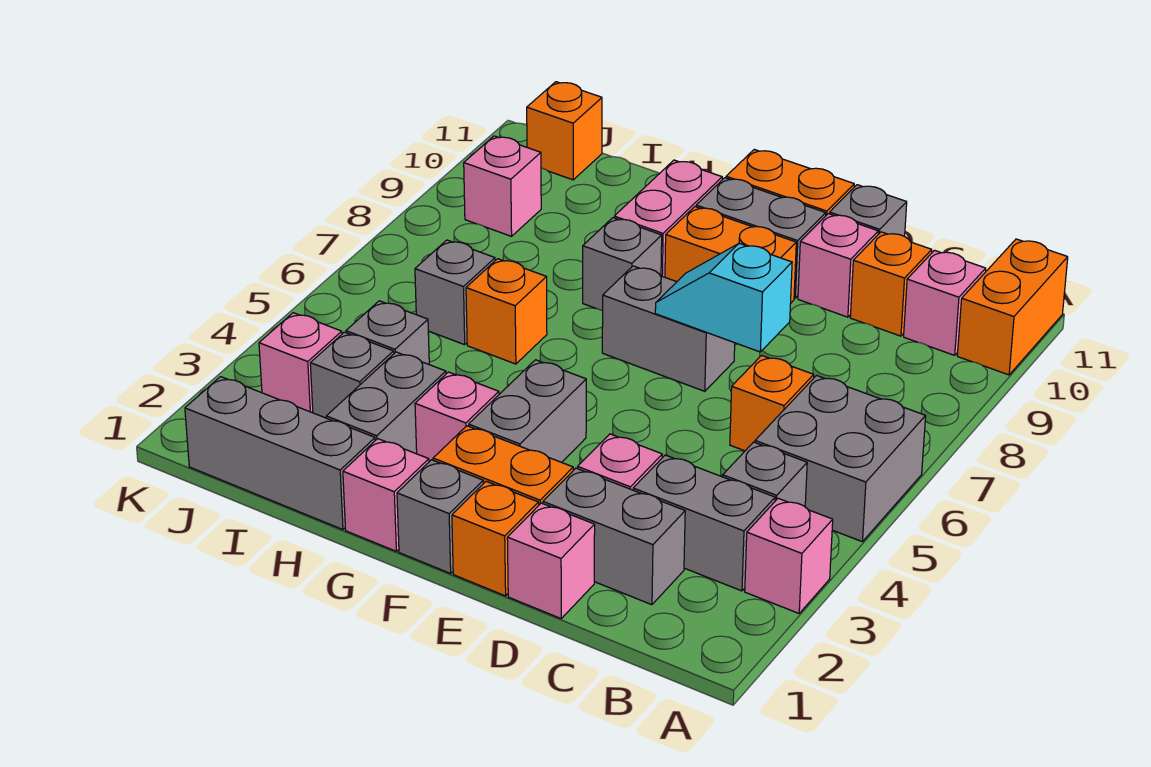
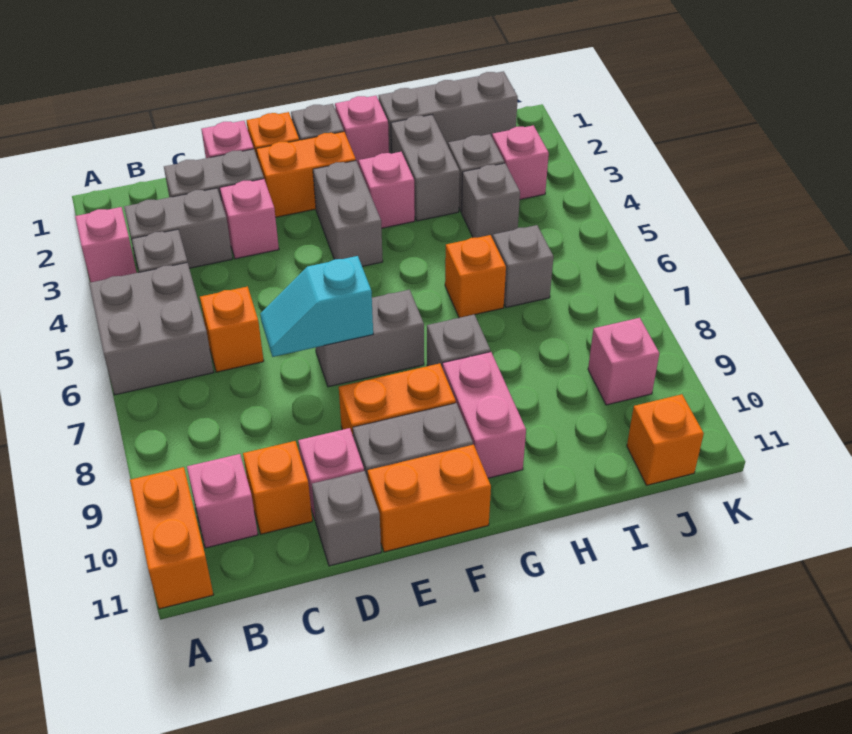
cyan 1x2 slope [655,243,792,352] -> cyan 1x2 slope turned to [260,256,373,357]

